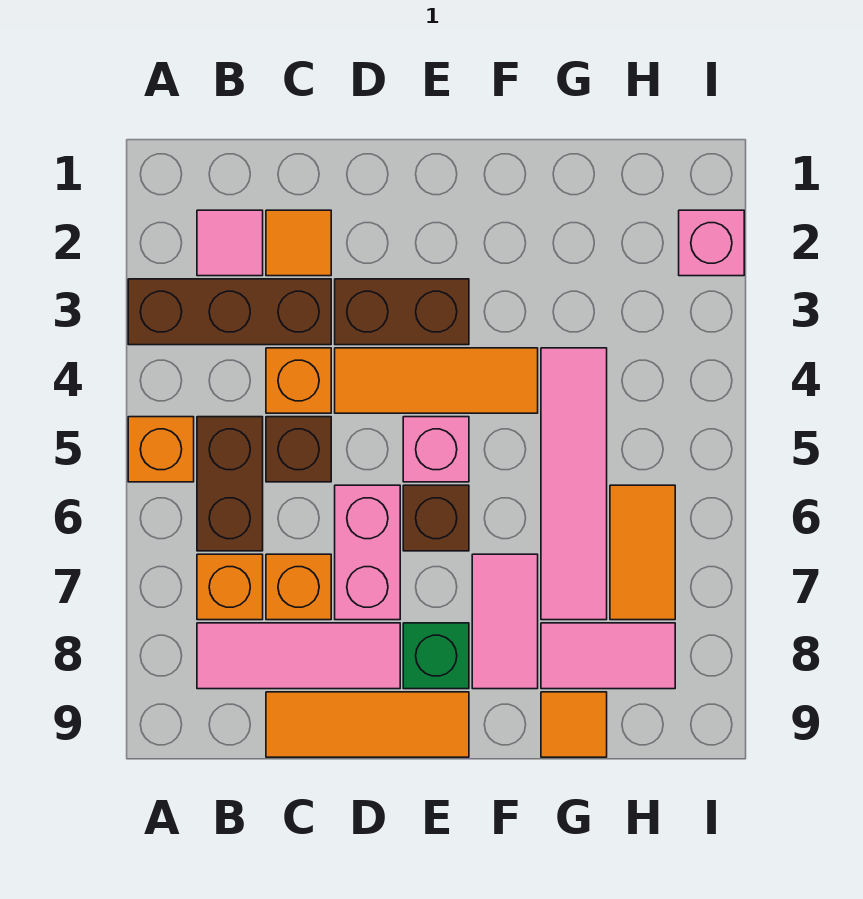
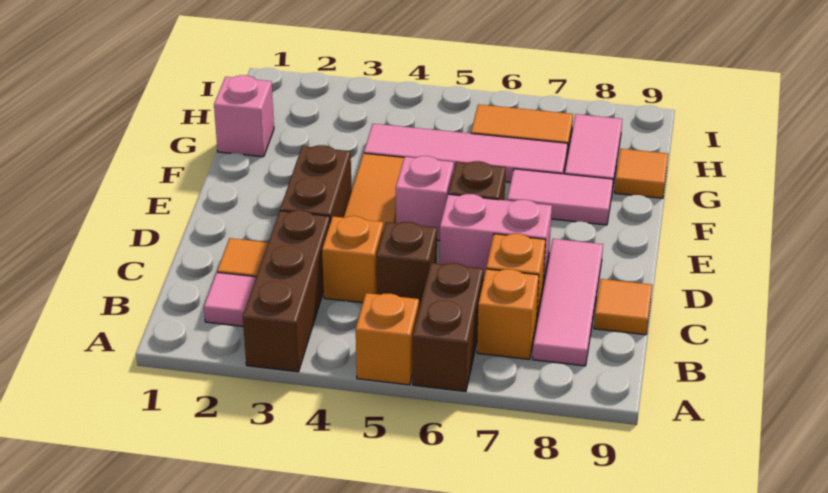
brown 1x2 brick [197,417,263,551] -> brown 1x2 brick turned to [413,263,483,391]
orange 1x3 tile [266,692,469,757] -> orange 1x1 tile [594,279,652,335]
green 1x1 brick [403,623,469,689] -> none
pink 1x1 brick [679,210,744,276] -> pink 1x1 brick moved to [214,75,274,157]

